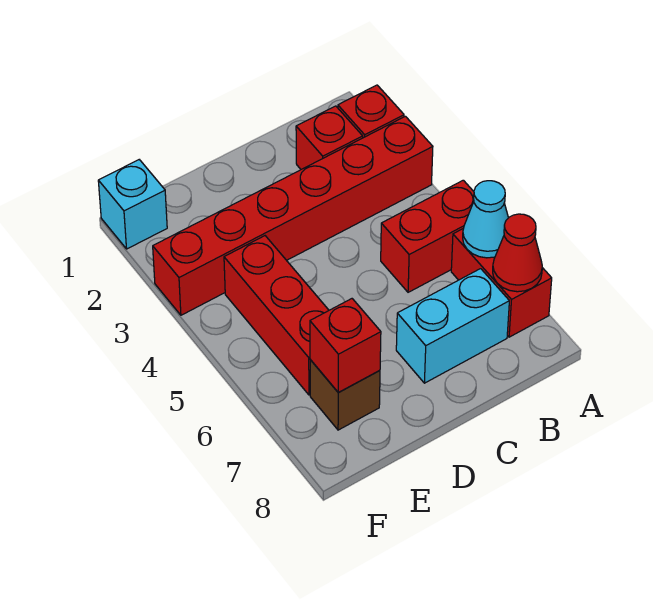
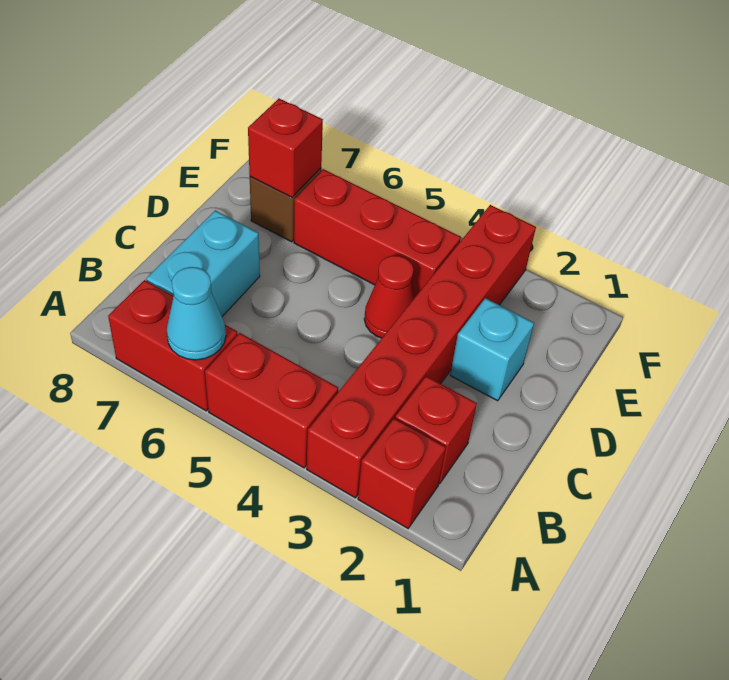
red 1x2 brick [381,180,474,292] -> red 1x2 brick turned to [205,333,338,468]
red 1x1 cone [493,214,542,292] -> red 1x1 cone moved to [364,256,415,338]
cyan 1x1 brick [98,160,167,249] -> cyan 1x1 brick moved to [450,298,534,401]

